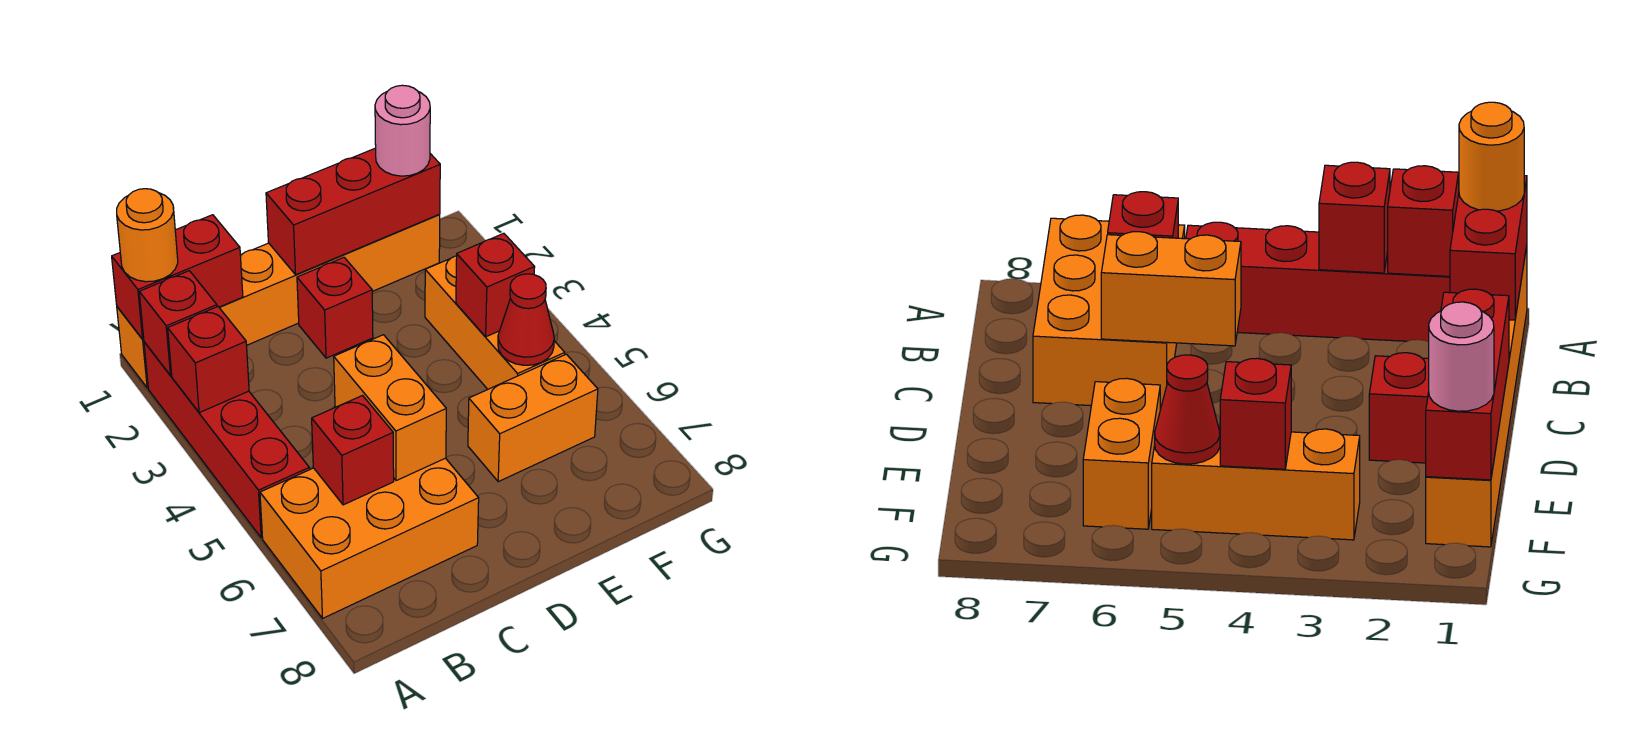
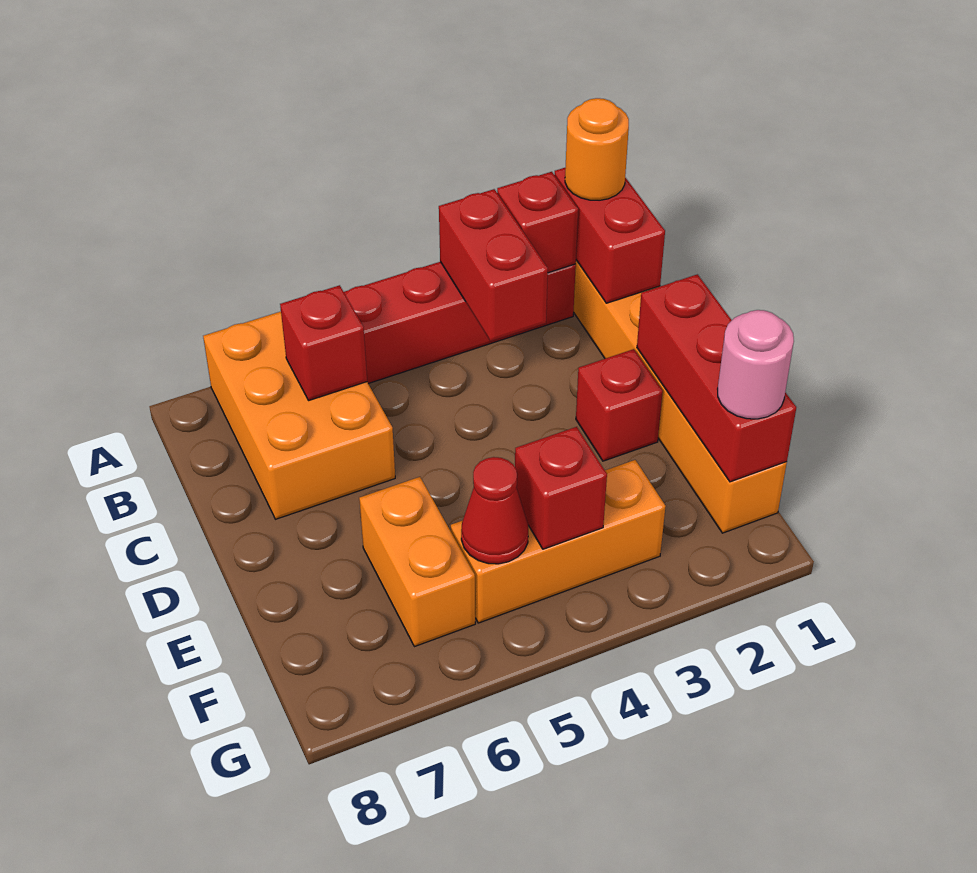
red 1x1 brick [168,307,249,413] -> red 1x2 brick [439,189,548,341]
orange 1x2 brick [334,335,446,481] -> none

